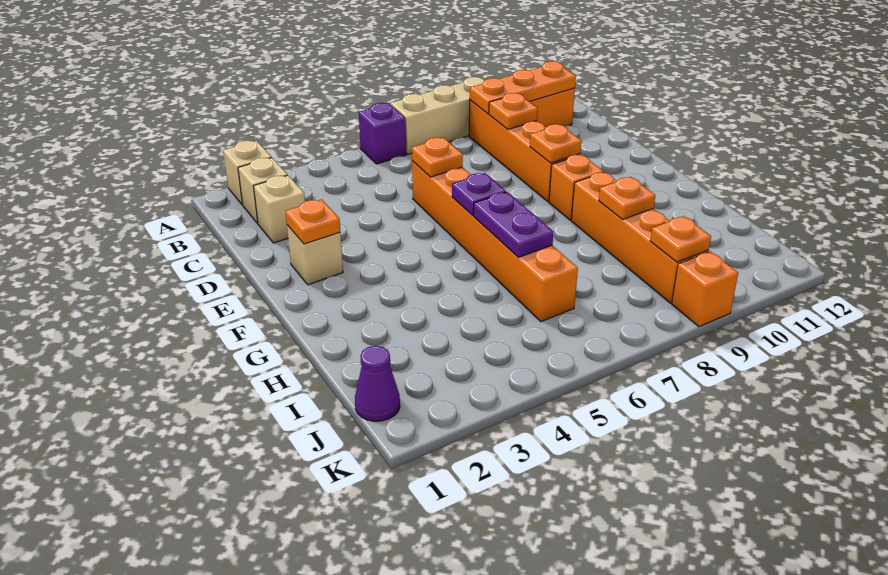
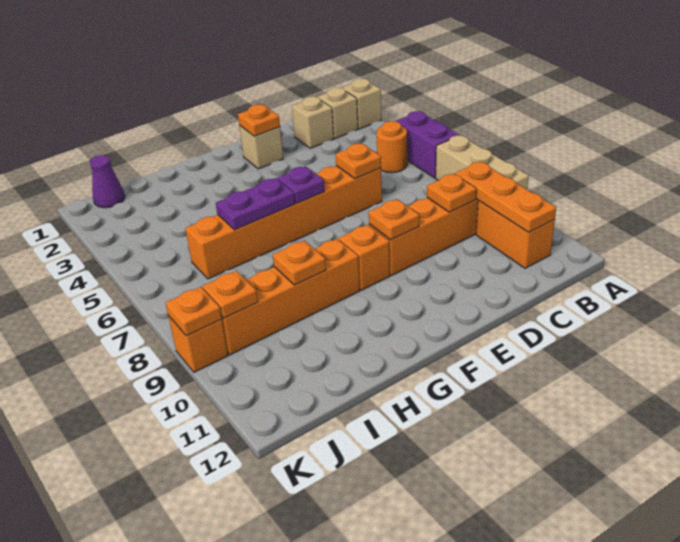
purple 1x1 brick [359,103,406,164] -> purple 1x2 brick [396,111,459,178]
none -> orange 1x1 round brick [376,121,407,173]
none -> orange 1x1 plate [166,287,222,336]

